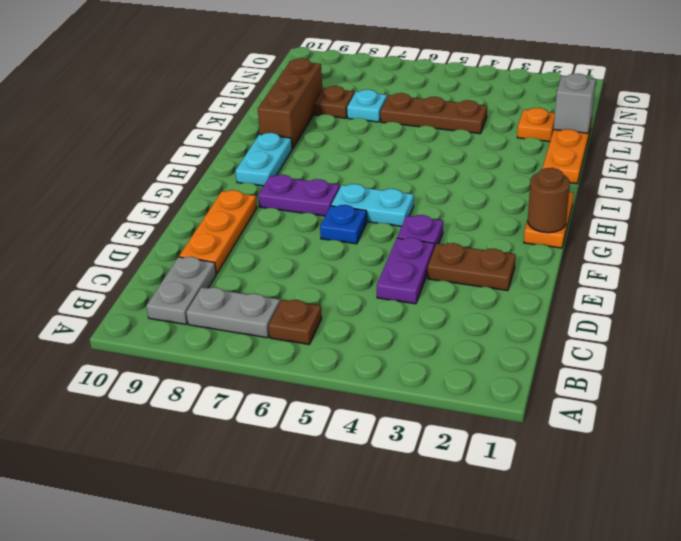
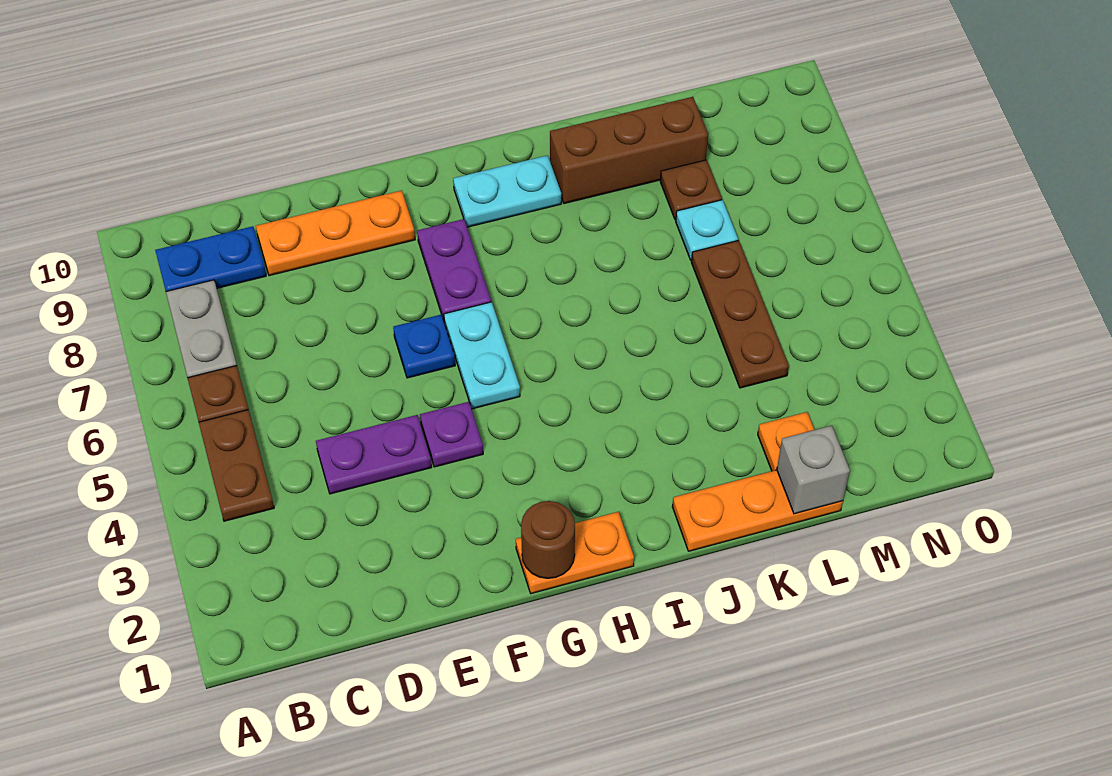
grey 1x2 plate [147,257,216,324] -> blue 1x2 plate [155,226,266,291]
brown 1x2 plate [428,243,516,291] -> brown 1x2 plate moved to [199,410,274,521]

